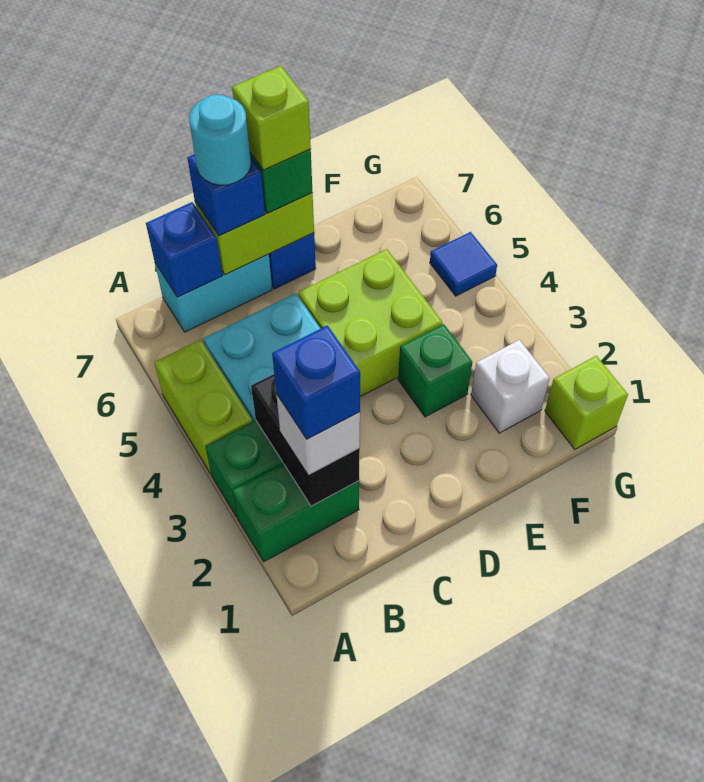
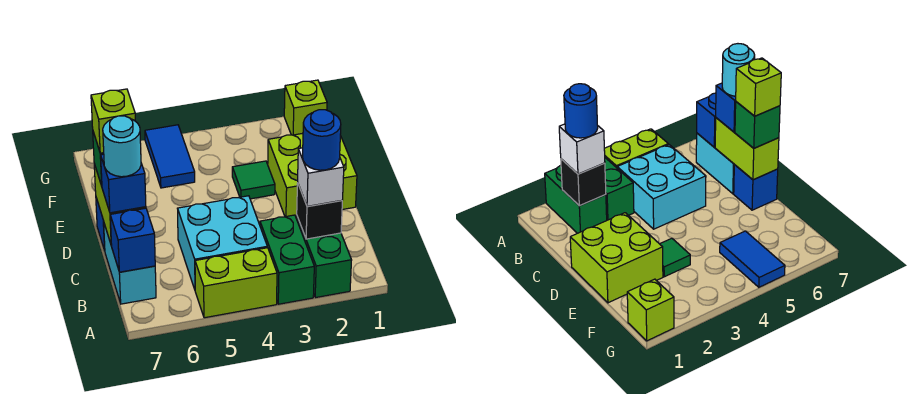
black 1x2 brick [251,374,360,506] -> black 1x1 brick [297,183,342,239]
blue 1x1 brick [272,325,360,439] -> blue 1x1 round brick [303,110,341,170]
lime 2x2 brick [298,249,442,397] -> lime 2x2 brick moved to [268,133,357,218]
green 1x1 brick [398,324,472,417] -> green 1x1 tile [232,161,275,199]
white 1x1 brick [471,340,550,433] -> none
blue 1x1 tile [430,232,497,296] -> blue 1x2 tile [145,125,195,188]

